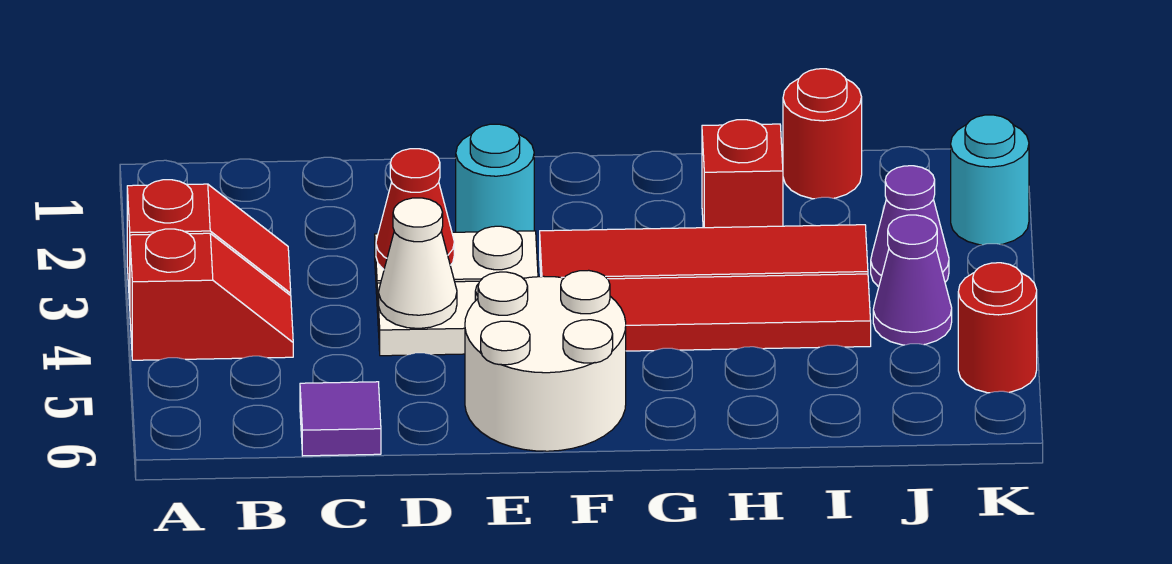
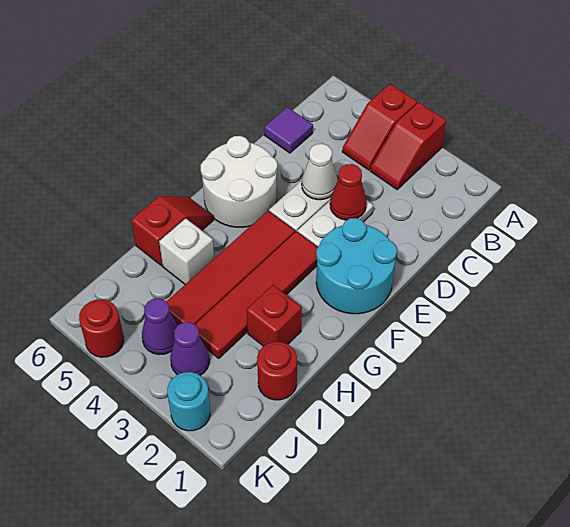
cyan 1x1 round brick [456,124,534,232] -> cyan 2x2 round brick [316,218,397,314]
none -> red 1x2 slope [131,196,214,266]
none -> white 1x1 brick [159,218,214,284]

